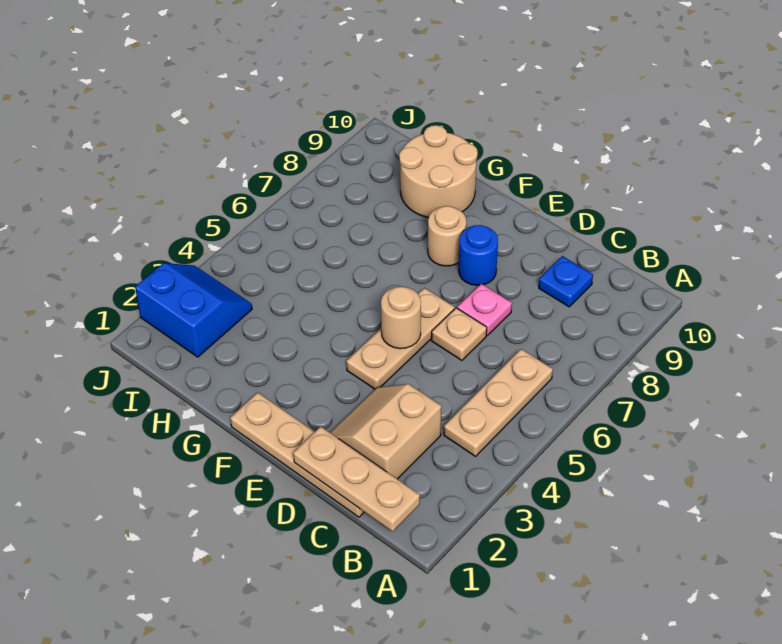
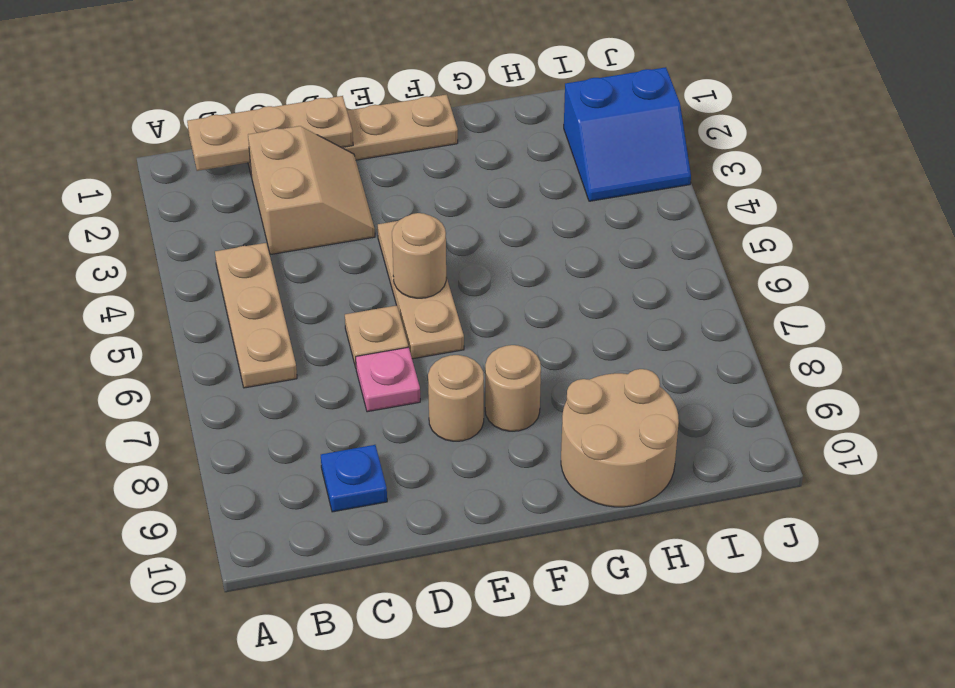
blue 1x1 round brick [459,225,498,285] -> tan 1x1 round brick [428,355,484,441]

